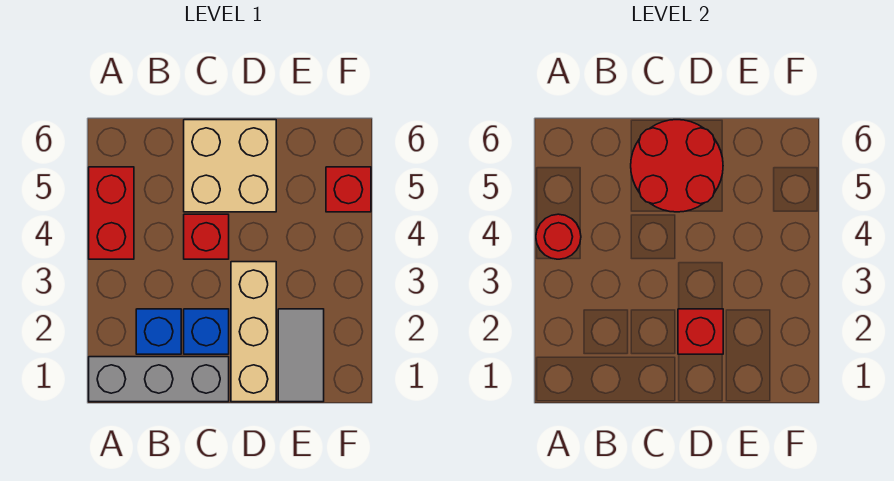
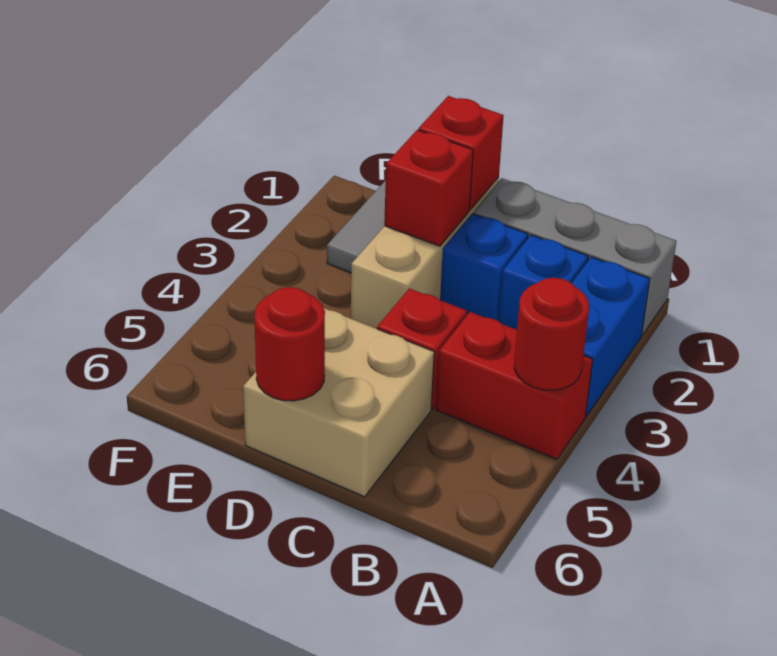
none -> blue 1x2 brick [572,257,650,416]
red 1x2 brick [89,167,134,259] -> red 1x2 brick turned to [436,312,593,459]
red 2x2 round brick [631,120,723,212] -> red 1x1 round brick [254,287,325,401]
red 1x1 brick [326,167,371,212] -> red 1x1 brick moved to [418,96,504,210]

